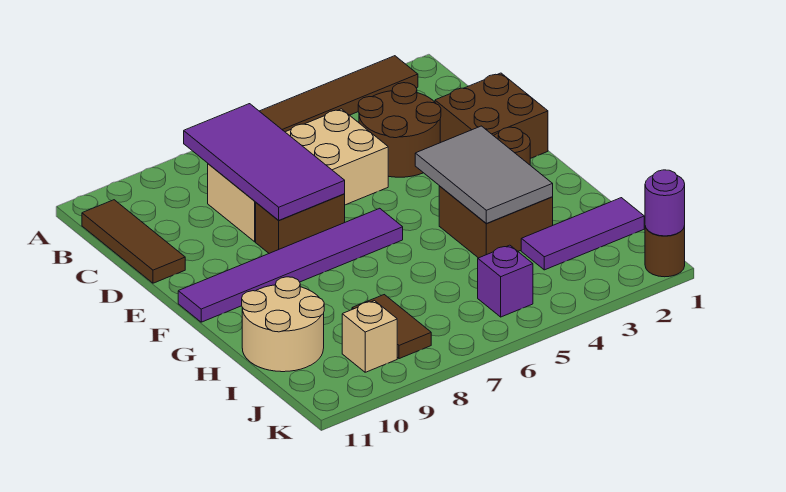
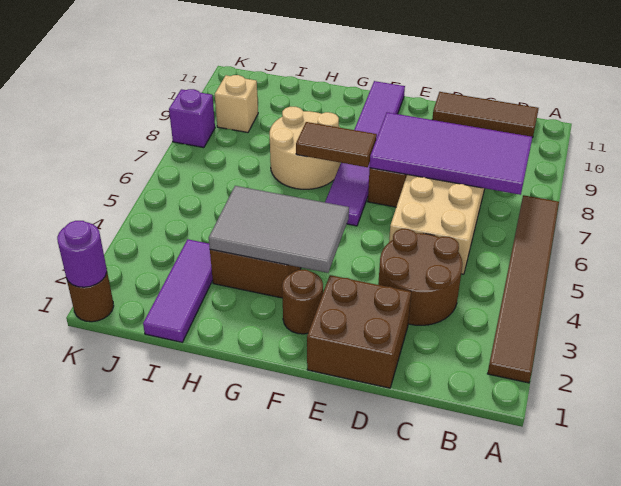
tan 2x2 round brick [242,277,324,372] -> tan 2x2 round brick moved to [270,107,340,189]
brown 1x2 tile [352,295,431,359] -> brown 1x2 tile moved to [296,122,377,167]
purple 1x1 brick [478,245,533,317] -> purple 1x1 brick moved to [169,89,215,148]

